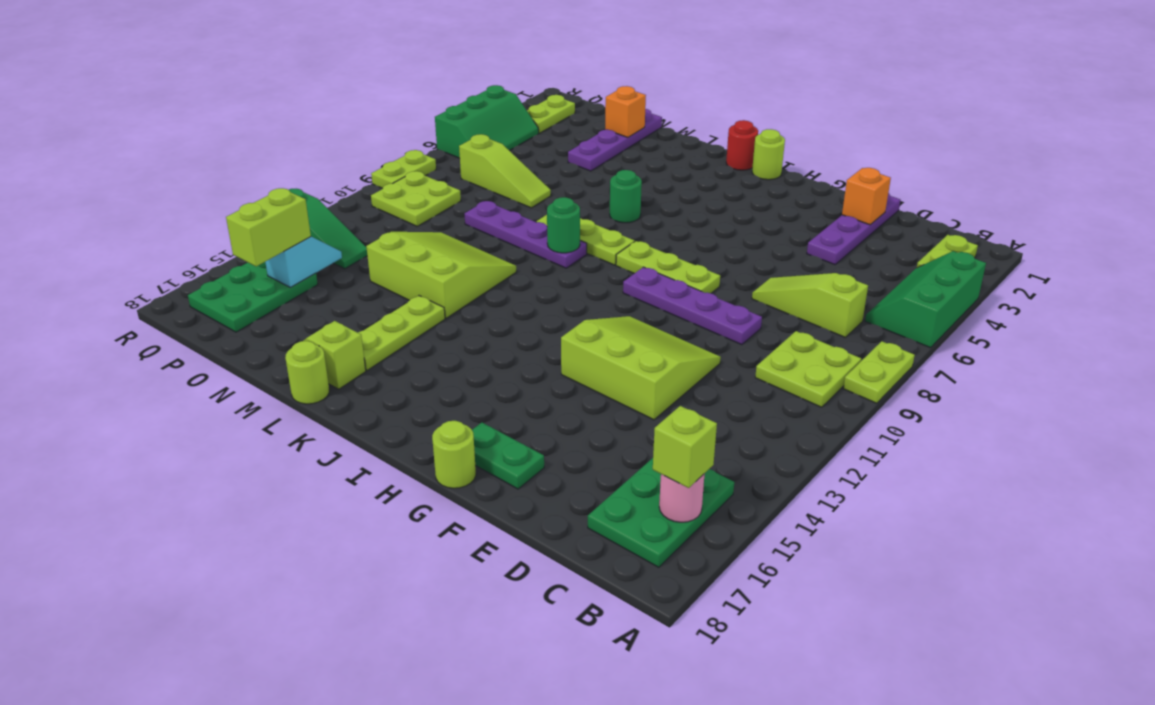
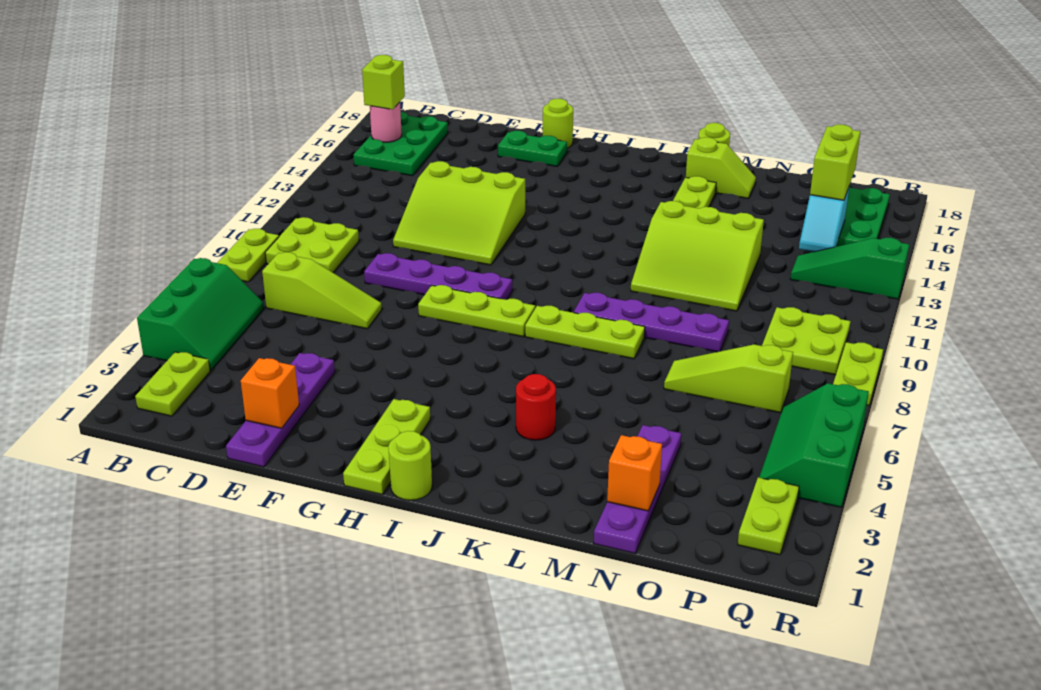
none -> lime 1x3 plate [343,399,430,494]
red 1x1 round brick [726,120,758,170] -> red 1x1 round brick moved to [516,374,556,440]
green 1x1 round brick [610,170,642,223] -> none
green 1x1 round brick [547,197,580,253] -> none

